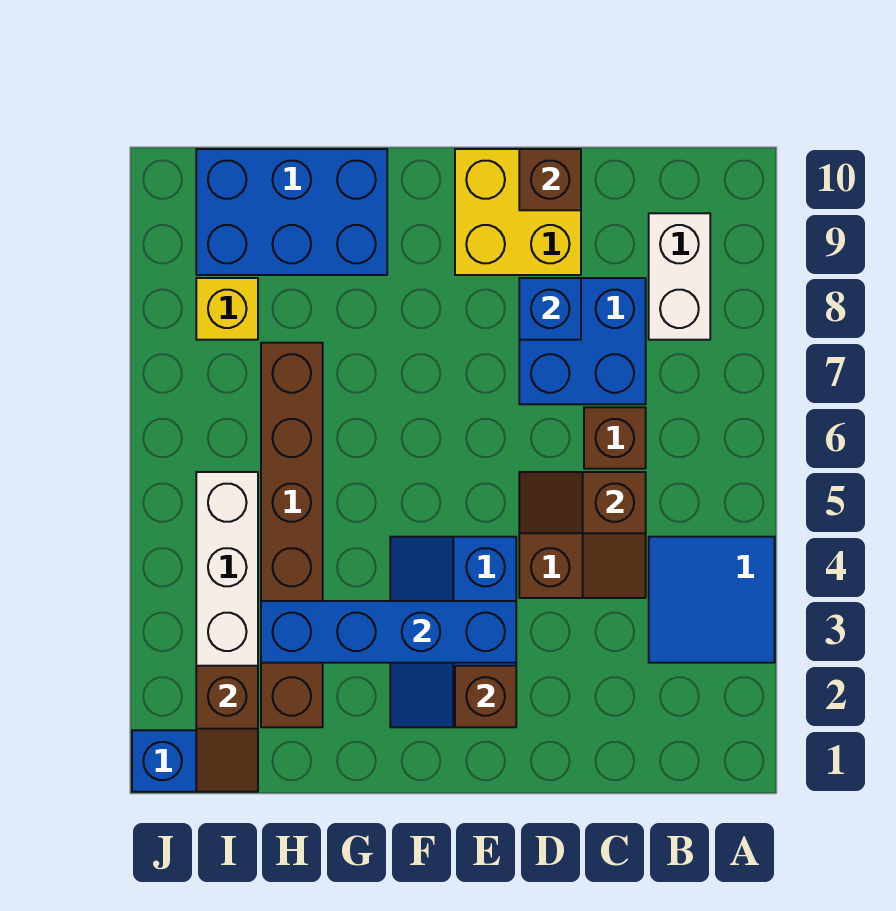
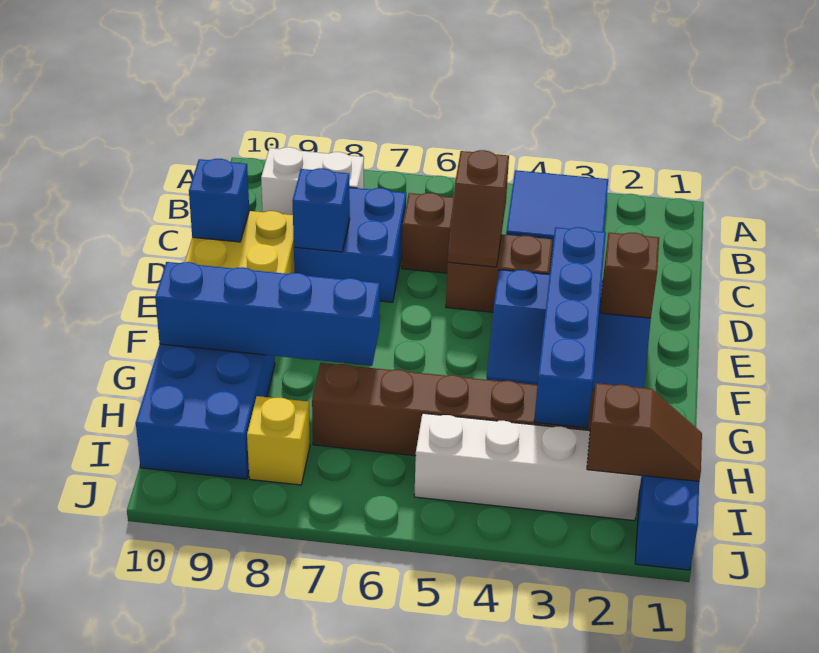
brown 1x1 brick [519,149,581,210] -> blue 1x1 brick [189,159,249,242]
none -> blue 1x4 brick [155,262,380,366]

